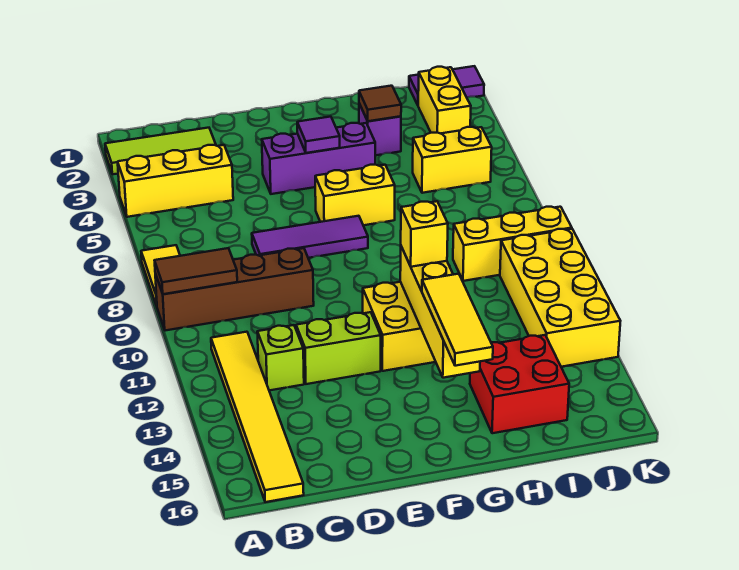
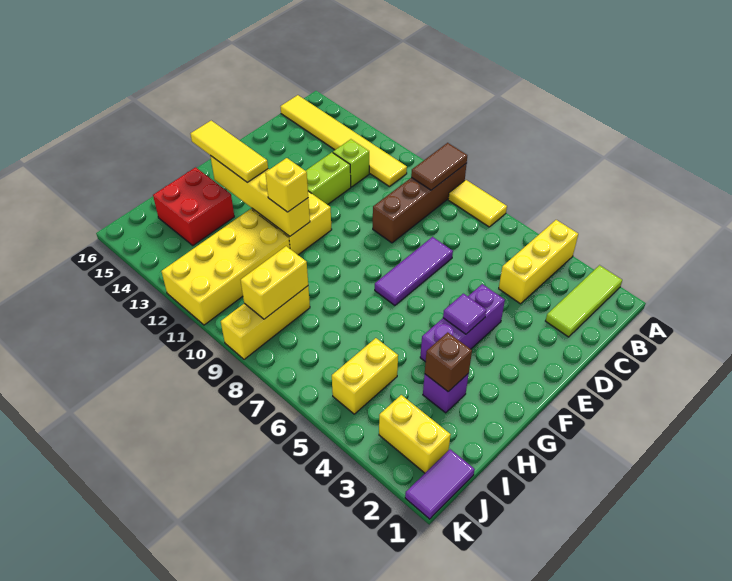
yellow 1x2 brick [315,165,395,225] -> yellow 1x2 brick moved to [241,246,308,319]
brown 1x1 tile [359,86,401,121] -> brown 1x1 brick [425,332,472,392]
yellow 2x4 brick [500,229,620,367] -> yellow 2x4 brick turned to [161,209,290,325]

